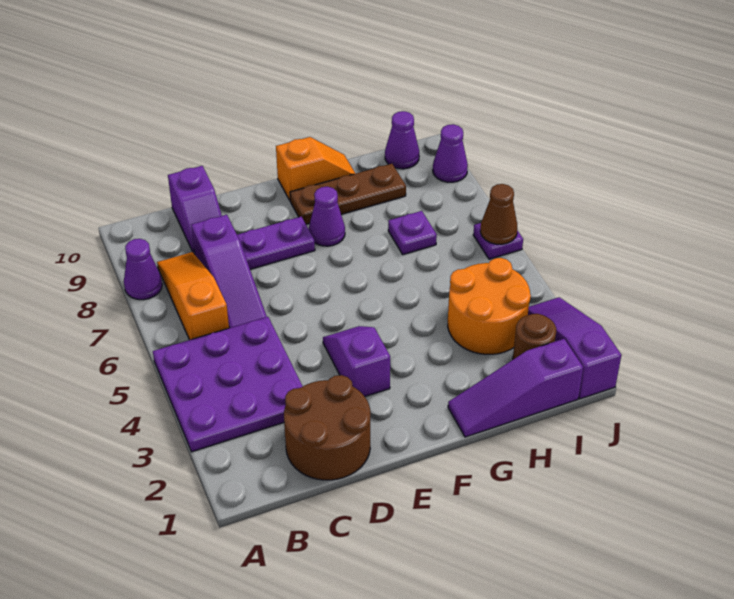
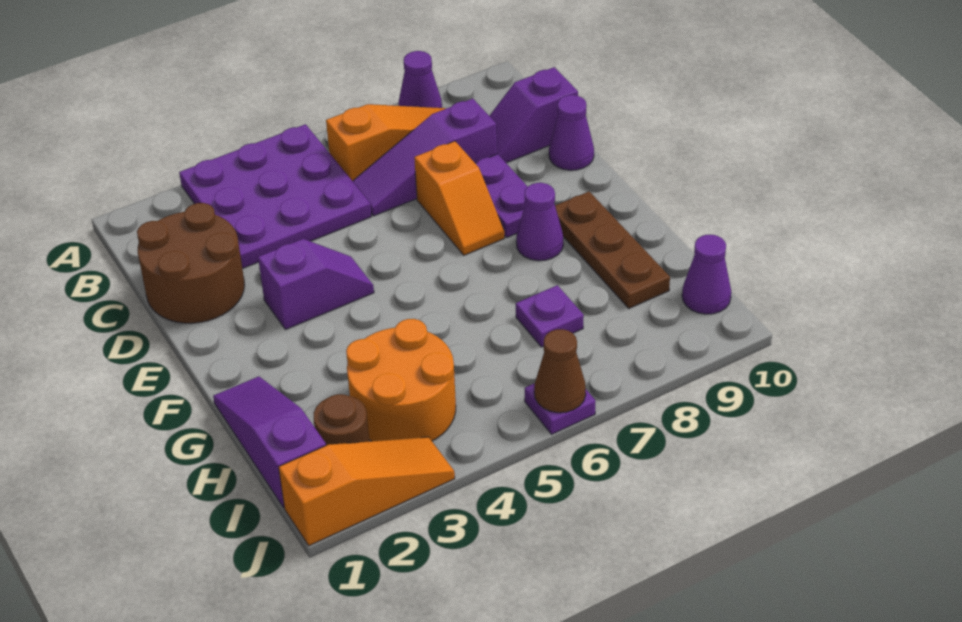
orange 1x2 slope [276,137,356,200] -> orange 1x2 slope moved to [414,141,504,255]
purple 1x3 slope [528,297,621,399] -> orange 1x3 slope [279,437,455,546]
purple 1x1 cone [433,124,468,182] -> purple 1x1 cone moved to [549,95,594,170]

